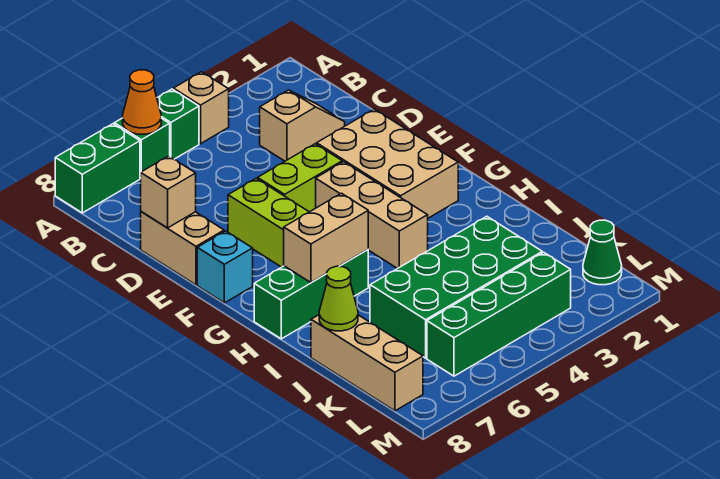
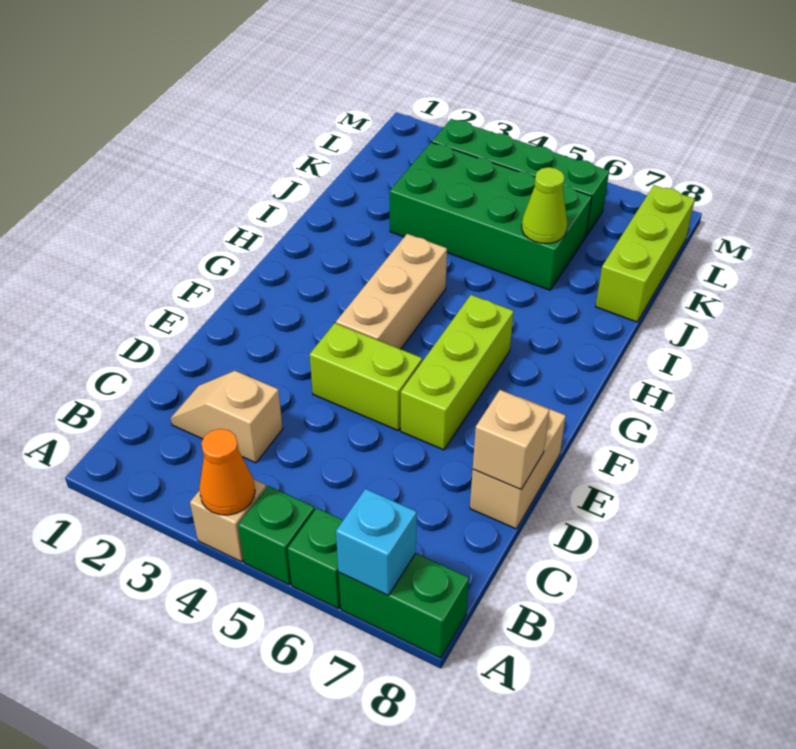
orange 1x1 cone [123,70,161,134] -> orange 1x1 cone moved to [199,429,255,515]
tan 2x3 brick [317,109,458,218] -> none
cyan 1x1 brick [197,231,253,303] -> cyan 1x1 brick moved to [336,489,417,595]
green 1x3 brick [254,250,368,339] -> none
tan 1x2 brick [284,193,368,283] -> none
tan 1x3 brick [311,315,423,411] -> lime 1x3 brick [595,185,695,322]
lime 1x1 cone [319,266,358,331] -> lime 1x1 cone moved to [522,167,567,243]
green 1x1 cone [583,220,622,285] -> none

